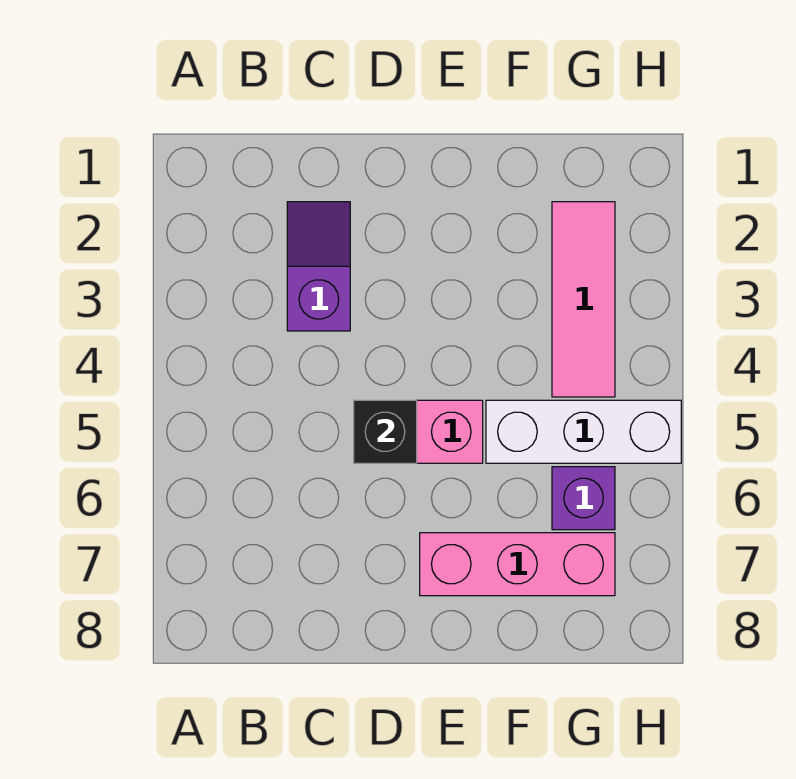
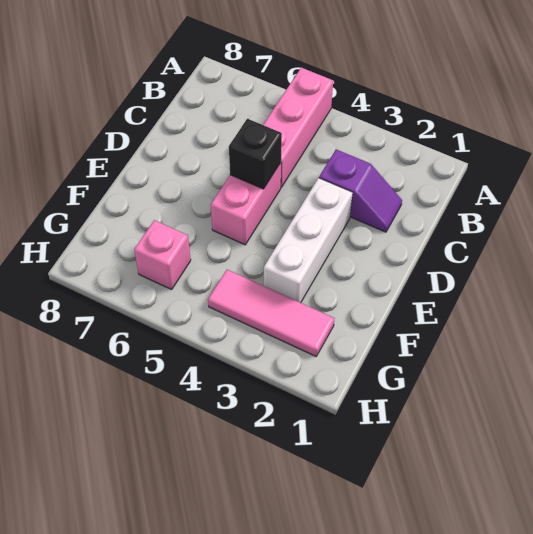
pink 1x3 brick [420,533,615,596] -> pink 1x3 brick moved to [263,68,333,187]
white 1x3 brick [486,400,681,463] -> white 1x3 brick moved to [264,178,353,303]
purple 1x1 brick [552,467,615,530] -> pink 1x1 brick [134,220,191,289]

